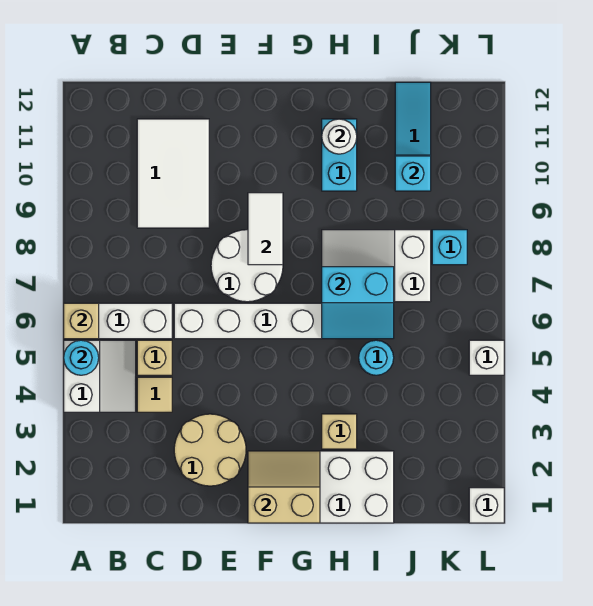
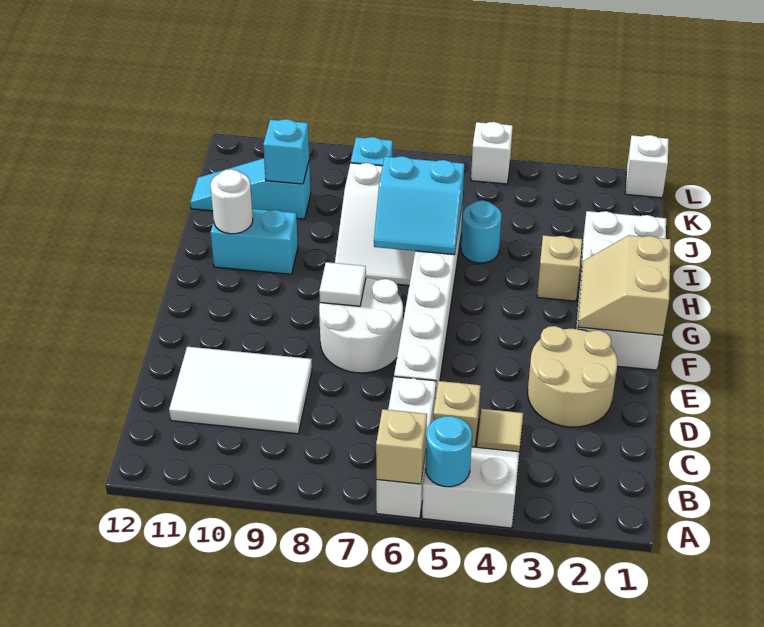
white 1x2 tile [248,193,283,265] -> white 1x1 tile [319,262,366,306]
cyan 2x2 slope [322,267,394,339] -> cyan 2x2 slope turned to [374,156,464,255]

